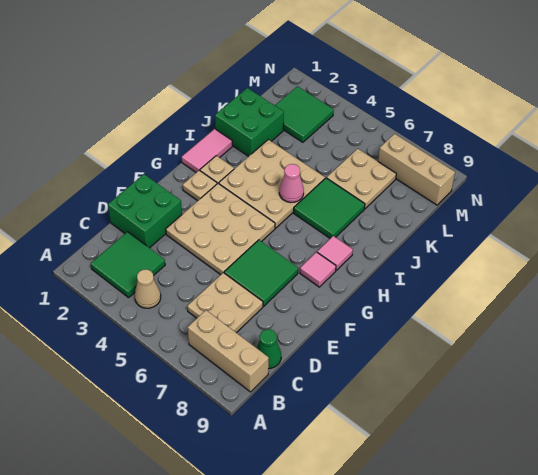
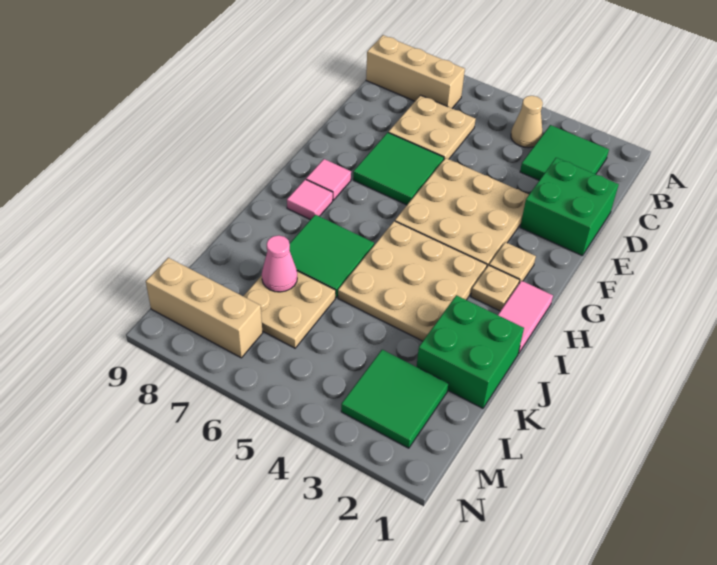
green 1x1 cone [257,329,281,369] -> none
pink 1x1 cone [279,164,304,203] -> pink 1x1 cone moved to [262,235,297,292]

